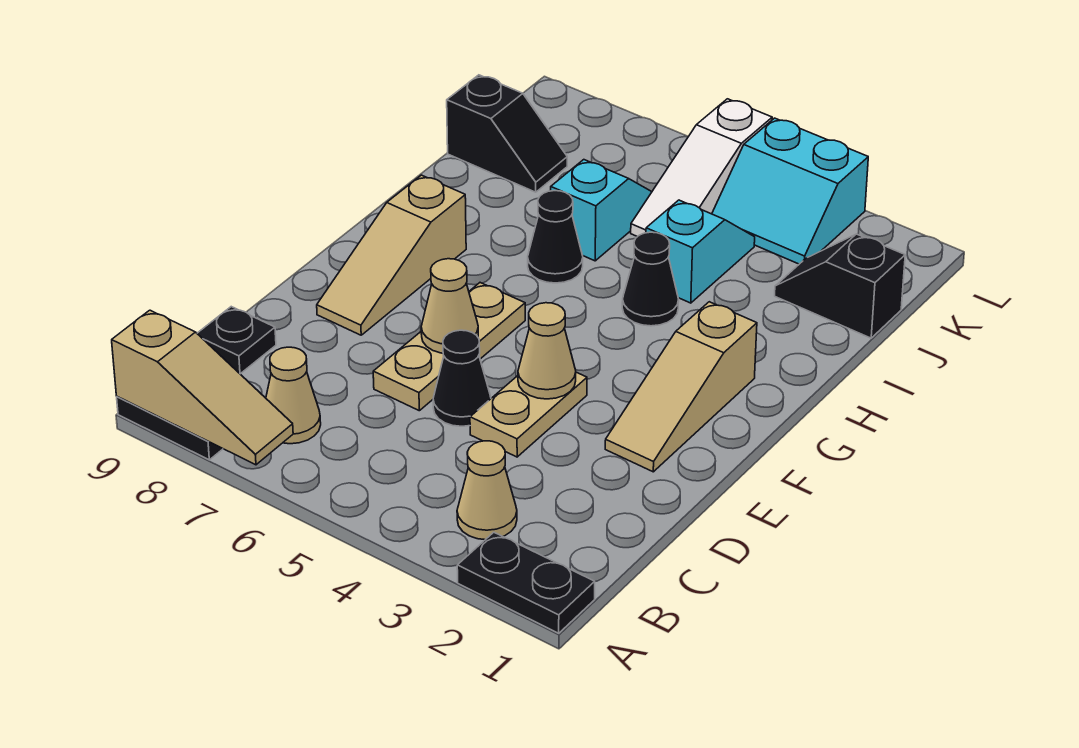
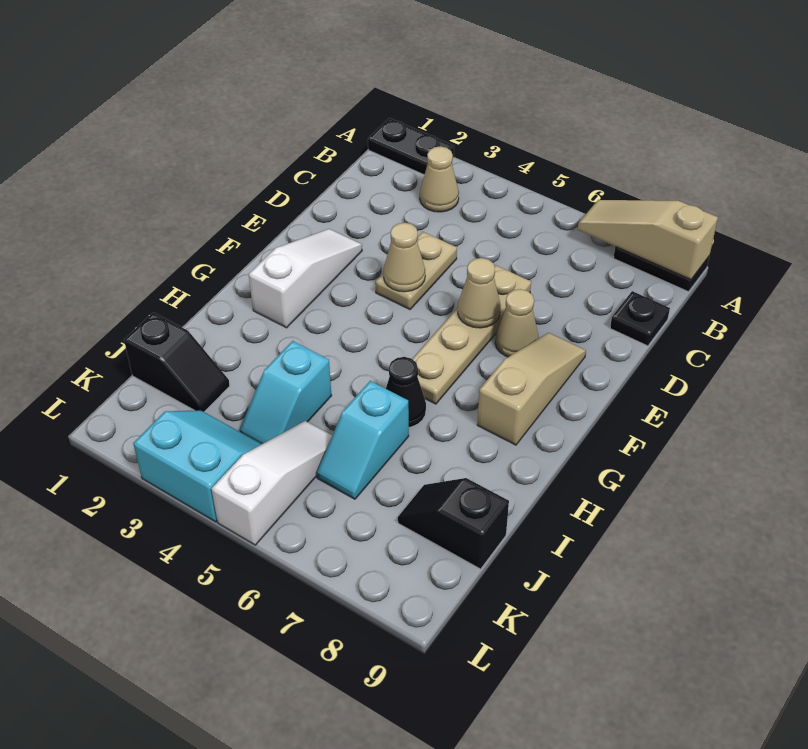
tan 1x1 cone [266,347,321,444] -> tan 1x1 cone moved to [495,289,538,357]
black 1x1 cone [433,330,491,426] -> none
tan 1x3 plate [373,283,525,411] -> tan 1x4 plate [413,265,531,404]
tan 1x3 slope [605,302,757,472] -> white 1x3 slope [249,229,362,328]
black 1x1 cone [622,232,679,326] -> none

